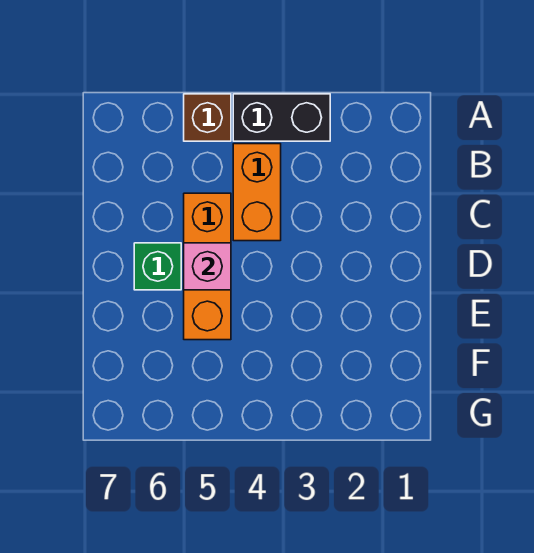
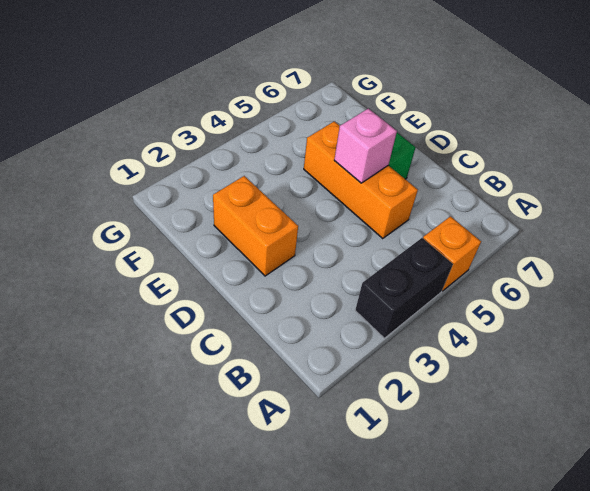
brown 1x1 brick [184,94,231,141] -> orange 1x1 brick [423,216,481,291]
orange 1x2 brick [233,144,281,241] -> orange 1x2 brick moved to [213,176,298,276]

